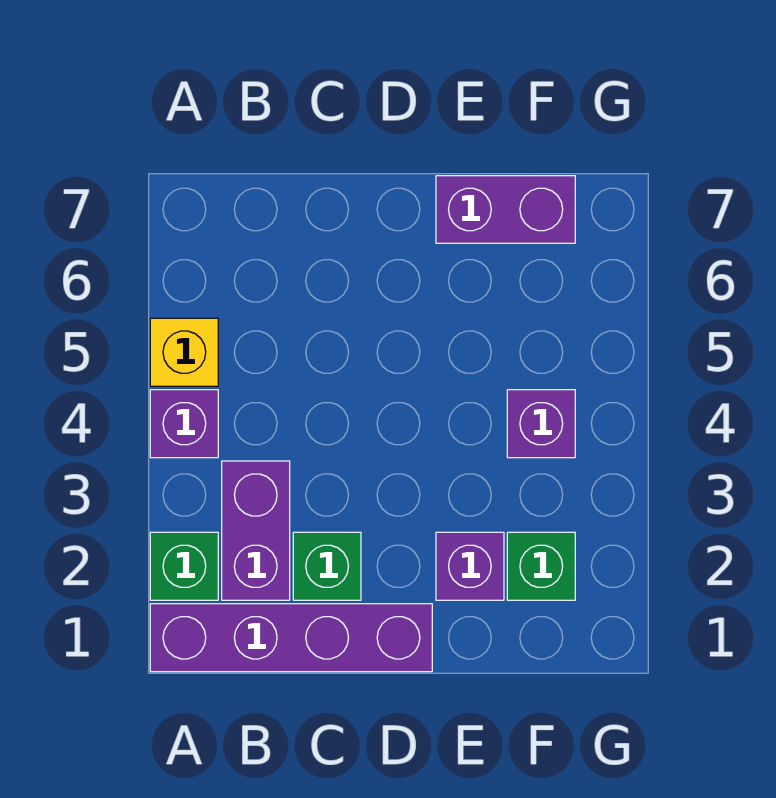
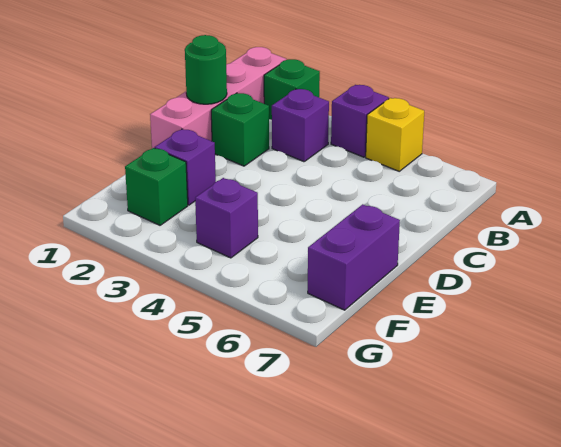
purple 1x4 brick [150,604,432,672] -> pink 1x4 brick [150,47,286,148]
purple 1x2 brick [222,461,290,600] -> purple 1x1 brick [272,89,329,162]
none -> green 1x1 round brick [185,35,227,104]

